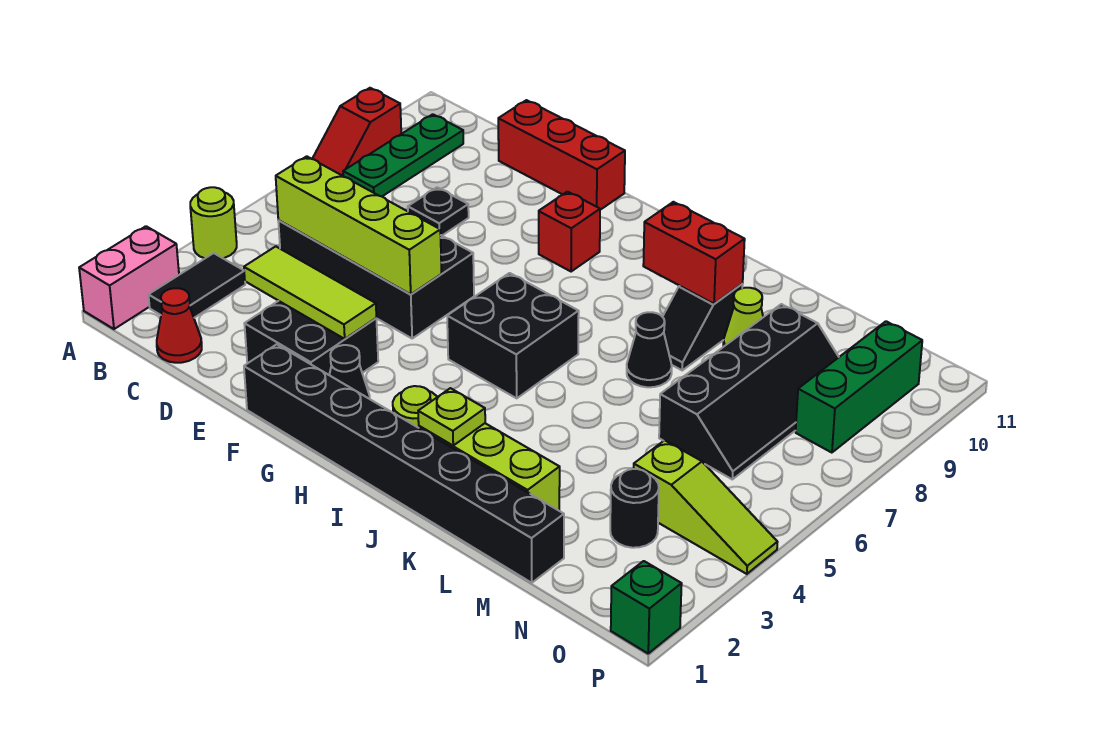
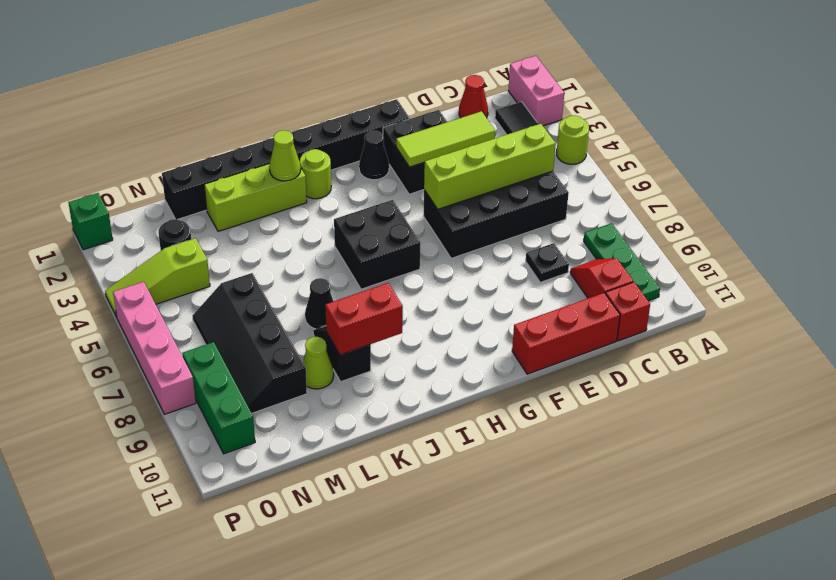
red 1x2 slope [312,88,401,176] -> red 1x2 slope moved to [570,259,633,298]
red 1x1 brick [539,192,600,272] -> red 1x1 brick moved to [606,282,650,341]
lime 1x1 plate [418,388,485,445] -> lime 1x1 cone [269,130,301,181]
none -> pink 1x4 brick [113,282,196,414]

